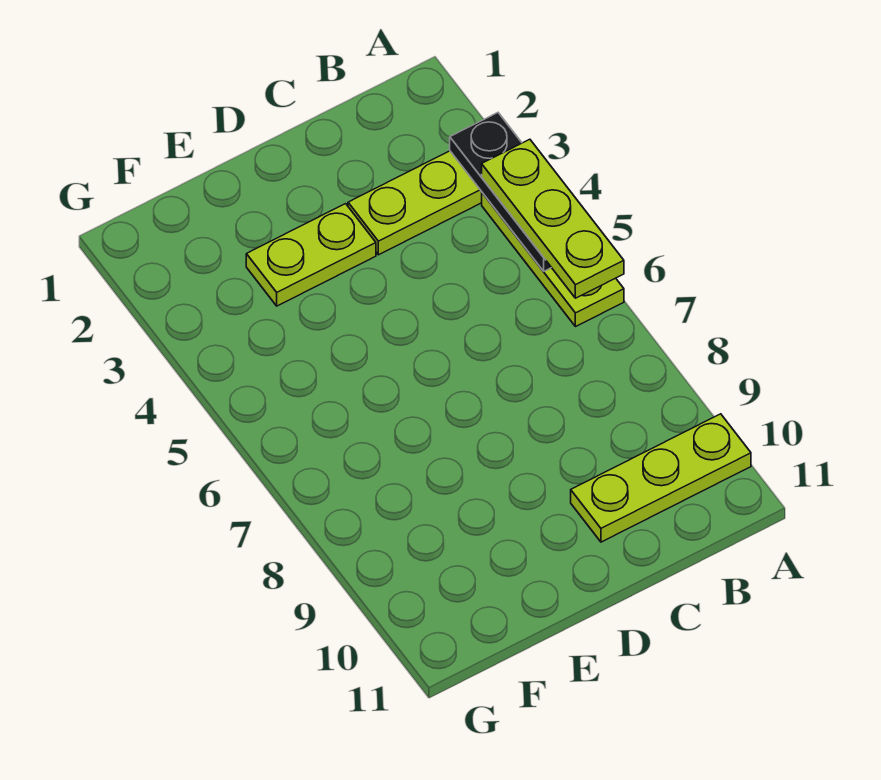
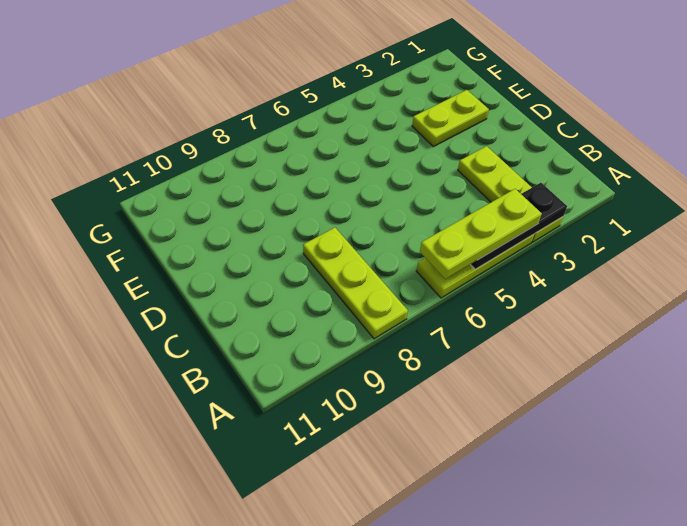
lime 1x3 plate [571,414,751,542] -> lime 1x3 plate moved to [303,228,408,339]
lime 1x2 plate [246,204,376,306] -> lime 1x2 plate turned to [412,90,489,147]

